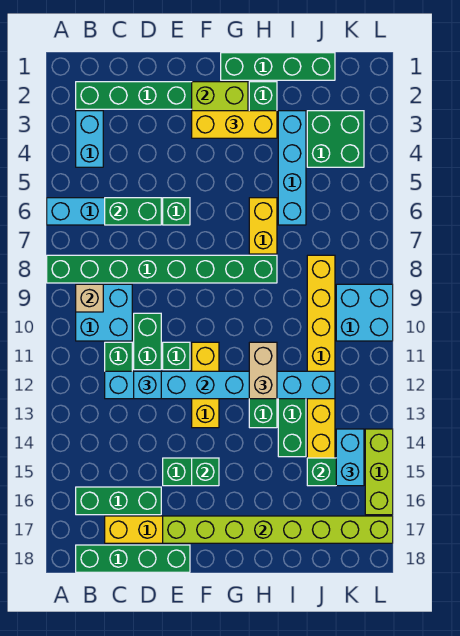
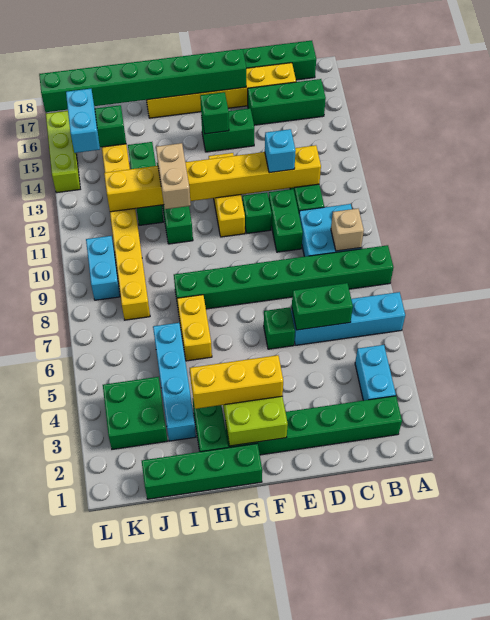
cyan 1x8 brick [105,371,335,399] -> yellow 1x8 brick [104,145,321,212]
lime 1x8 brick [163,516,393,543] -> green 1x8 brick [39,49,246,112]
cyan 2x2 brick [336,284,393,341] -> cyan 1x2 brick [86,236,120,300]

